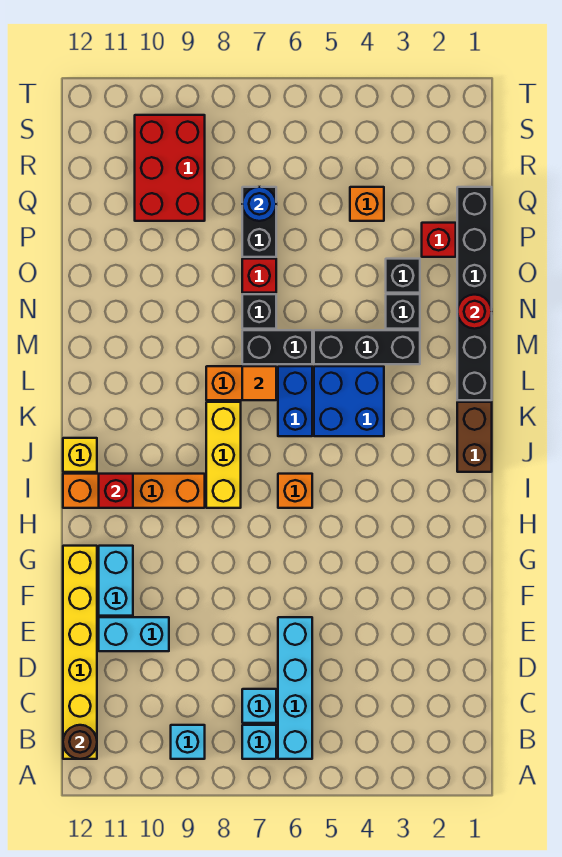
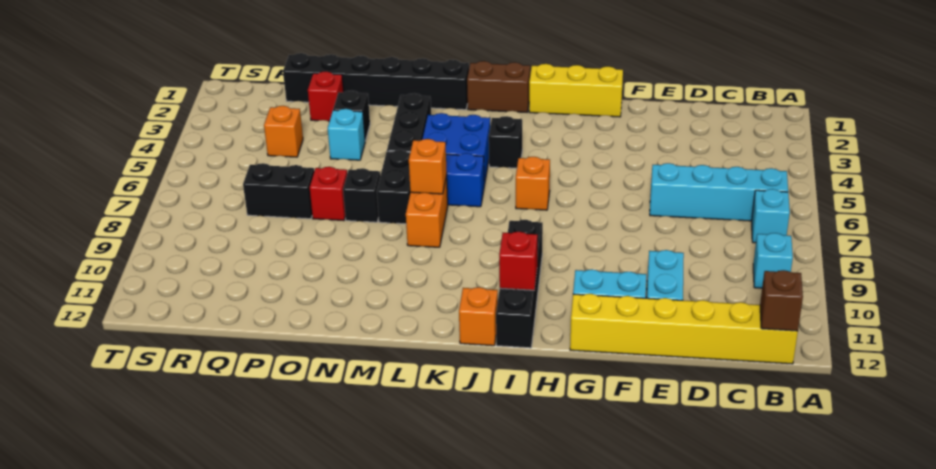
brown 1x1 round brick [63,725,97,759] -> brown 1x1 brick [760,270,803,331]
cyan 1x1 brick [242,689,276,723] -> cyan 1x1 brick moved to [328,109,365,160]
yellow 1x3 brick [206,402,241,508] -> yellow 1x3 brick moved to [529,64,623,117]
orange 1x4 brick [63,474,205,508] -> black 1x4 brick [496,220,543,348]
yellow 1x1 brick [63,438,97,472] -> orange 1x1 brick [459,287,498,346]
orange 1x1 tile [242,366,276,400] -> orange 1x1 brick [409,139,447,194]
red 1x1 round brick [458,295,492,329] -> none
black 1x1 brick [386,294,420,329] -> black 1x1 brick moved to [489,116,522,168]
blue 1x1 round brick [242,187,276,221] -> none
red 2x3 brick [135,115,205,221] -> none

